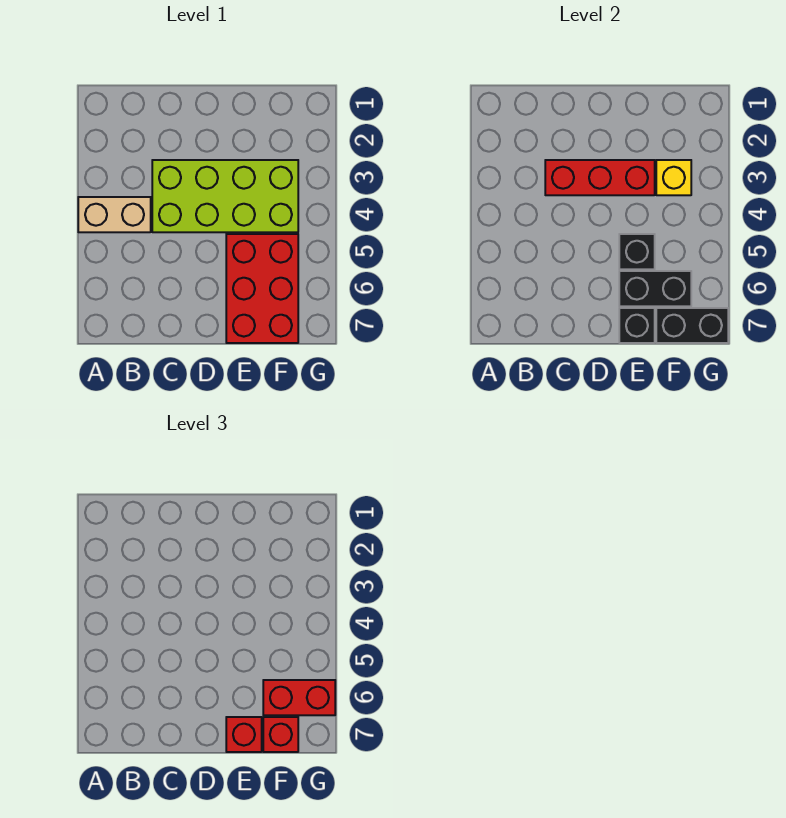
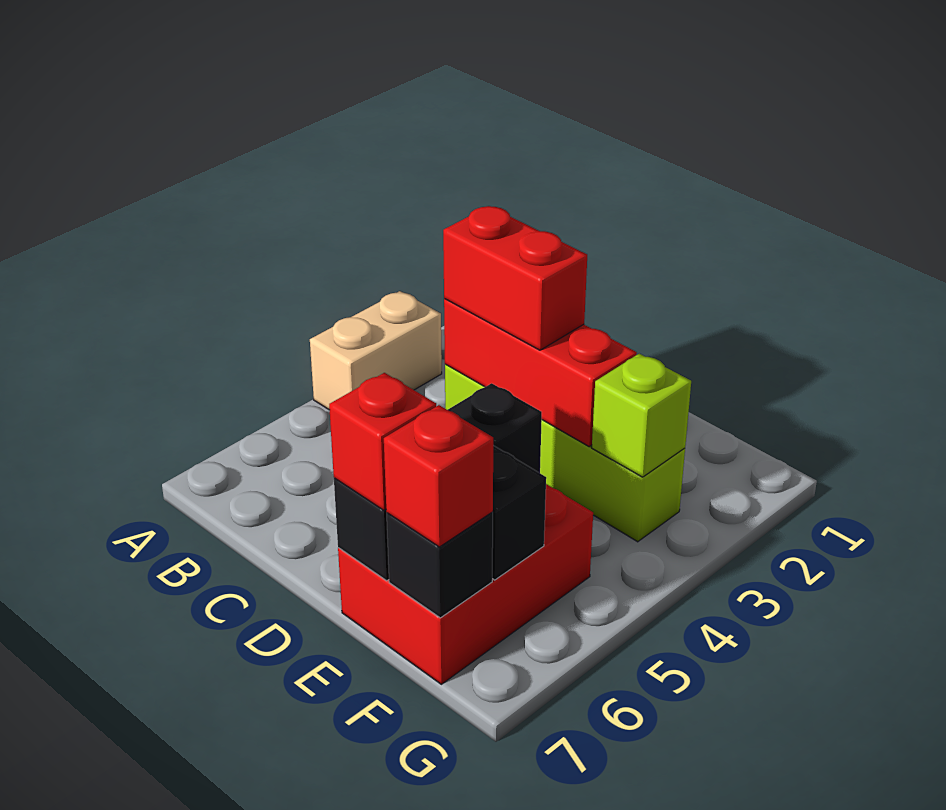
tan 1x2 brick [78,197,151,232] -> tan 1x2 brick turned to [310,291,442,410]
lime 2x4 brick [152,160,298,232] -> lime 1x4 brick [445,364,685,542]
yellow 1x1 brick [656,160,691,195] -> lime 1x1 brick [592,354,691,477]
red 1x2 brick [263,680,335,715] -> red 1x2 brick moved to [443,206,587,350]
black 1x2 brick [656,308,728,343] -> black 1x1 brick [387,512,493,618]

